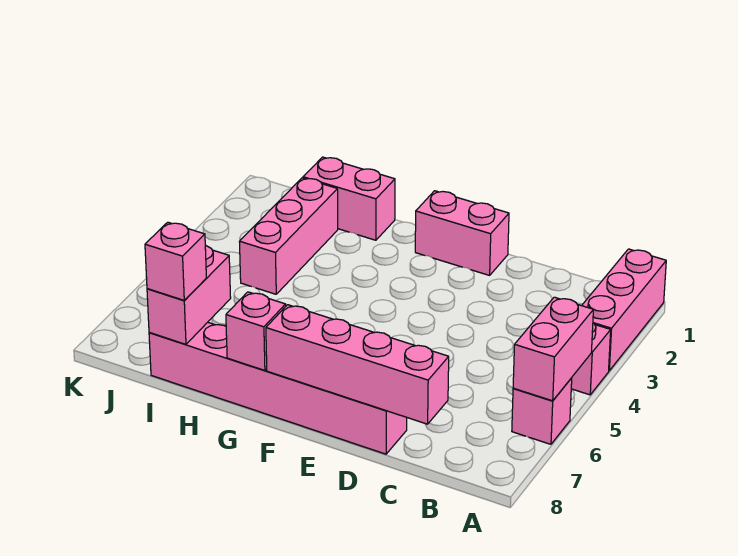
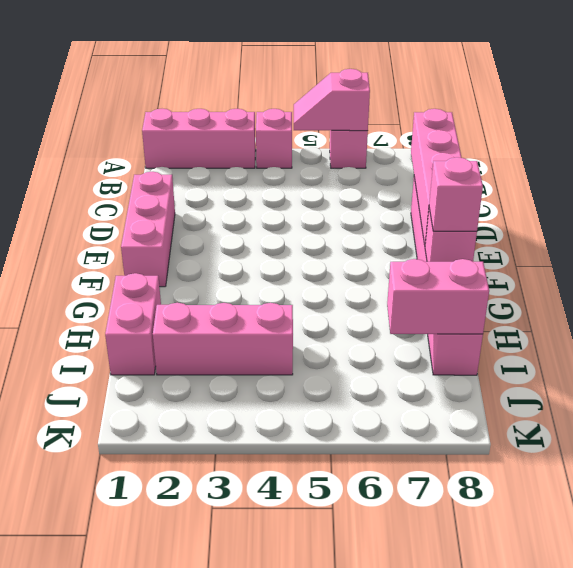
pink 1x2 brick [513,297,593,401] -> pink 1x2 slope [294,69,370,131]
pink 1x2 brick [415,191,509,275] -> pink 1x3 brick [121,172,175,287]
pink 1x1 brick [145,222,206,300] -> pink 1x1 brick moved to [429,157,483,231]

